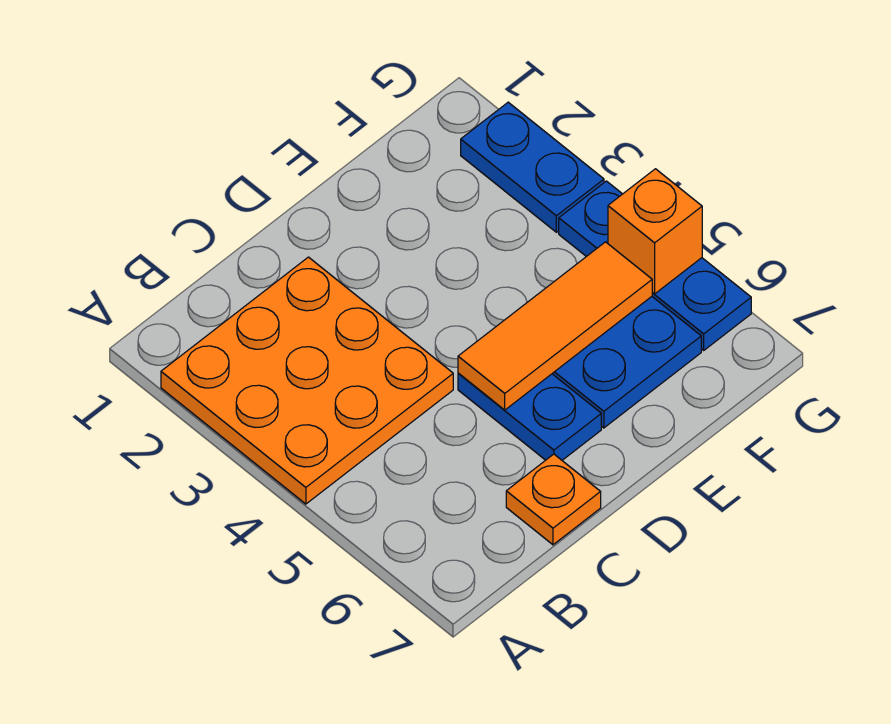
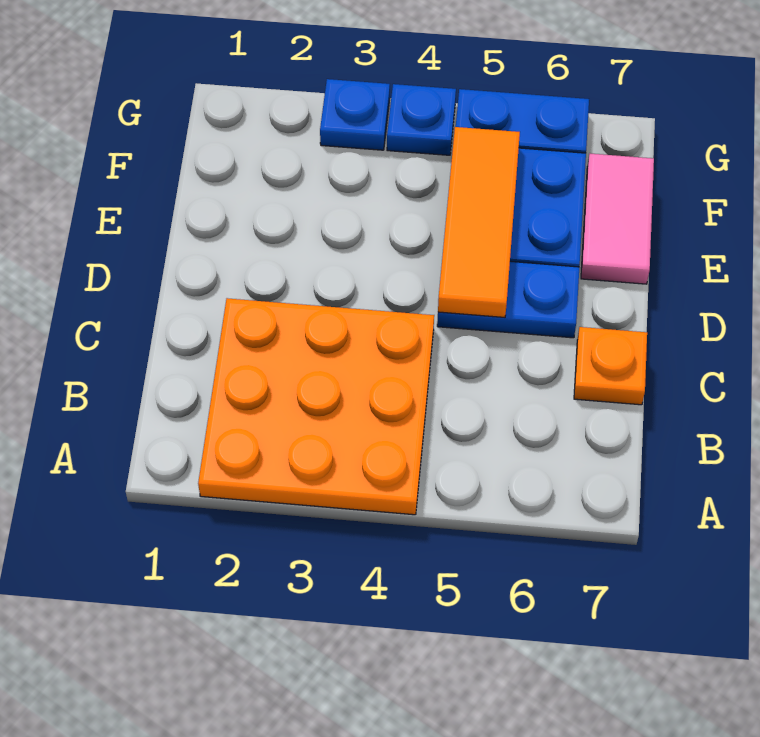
none -> pink 1x2 tile [581,154,654,284]
blue 1x2 plate [461,102,604,232] -> blue 1x1 plate [320,79,390,150]
orange 1x1 brick [608,169,702,294] -> none

